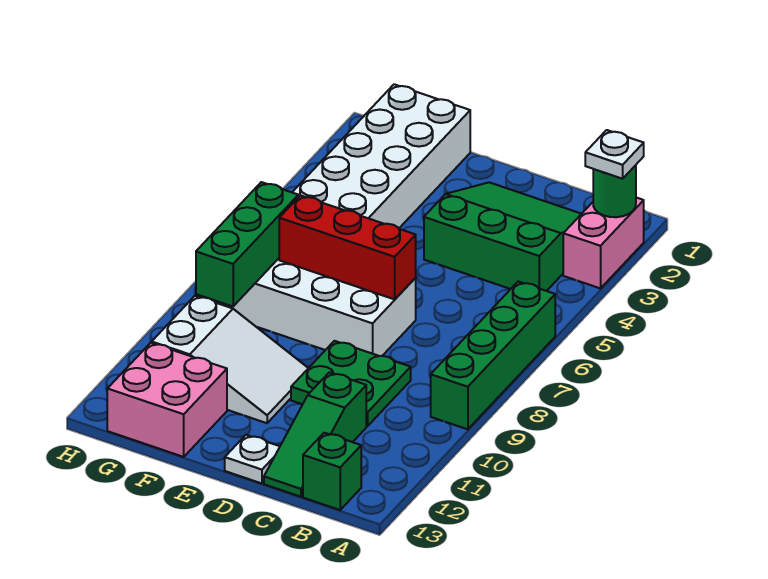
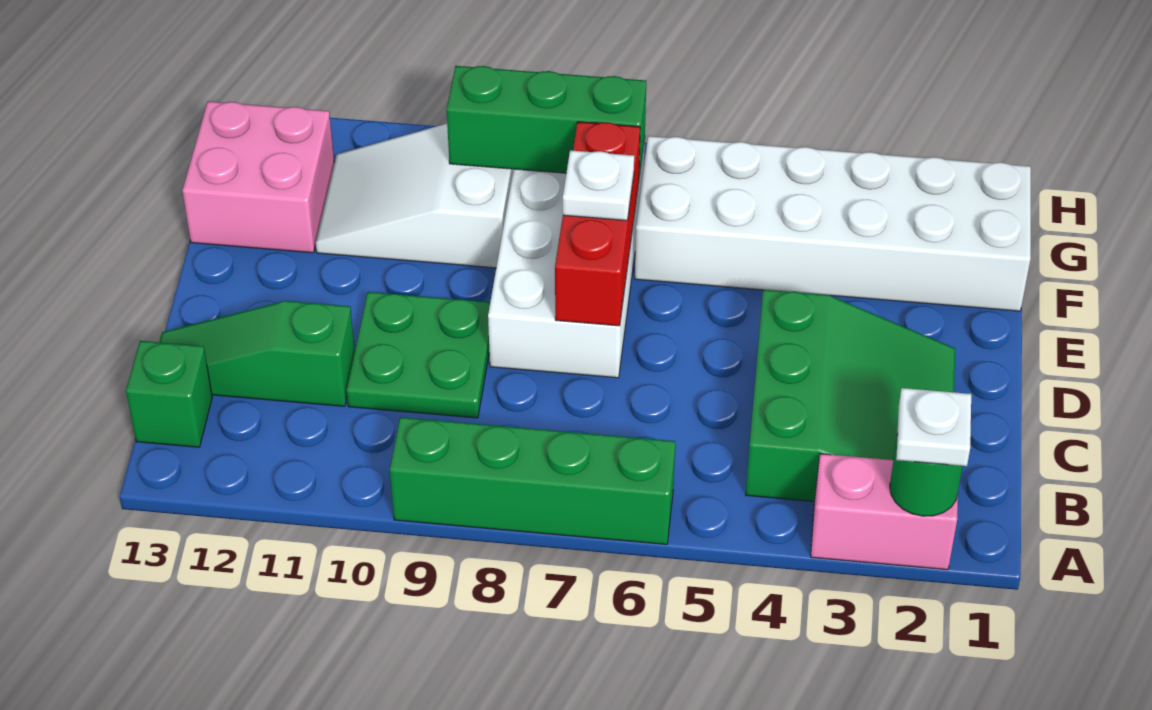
white 1x1 plate [225,435,280,483] -> white 1x1 plate moved to [563,150,634,221]
white 2x3 slope [152,296,308,423] -> white 2x3 slope turned to [316,124,513,268]

